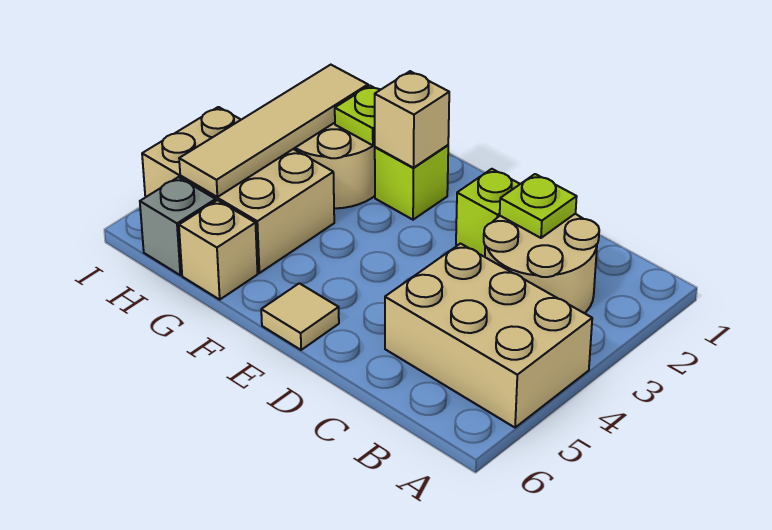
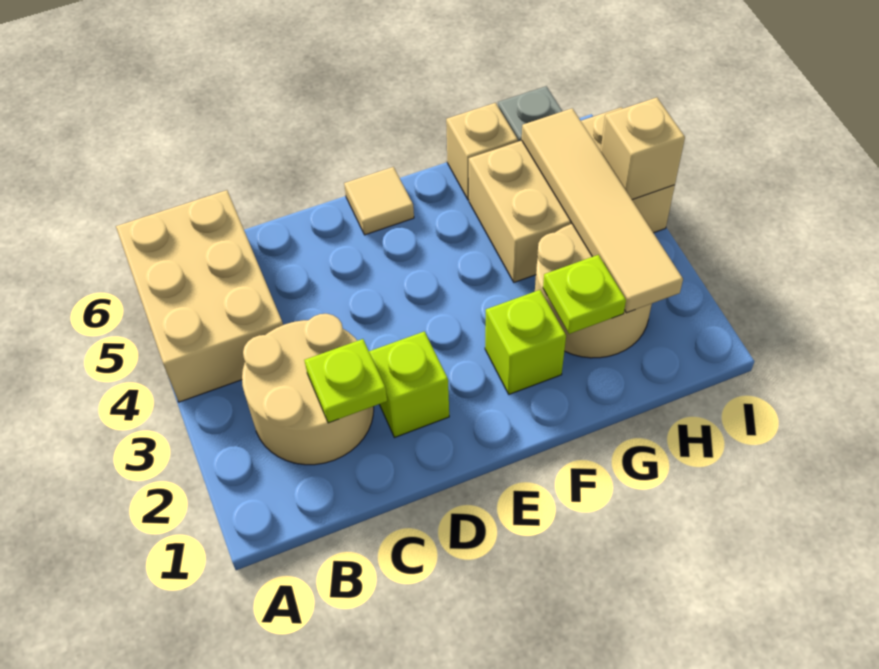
tan 2x3 brick [385,244,592,428] -> tan 2x3 brick turned to [116,190,283,402]
tan 1x1 brick [374,71,449,168] -> tan 1x1 brick moved to [601,97,685,200]

